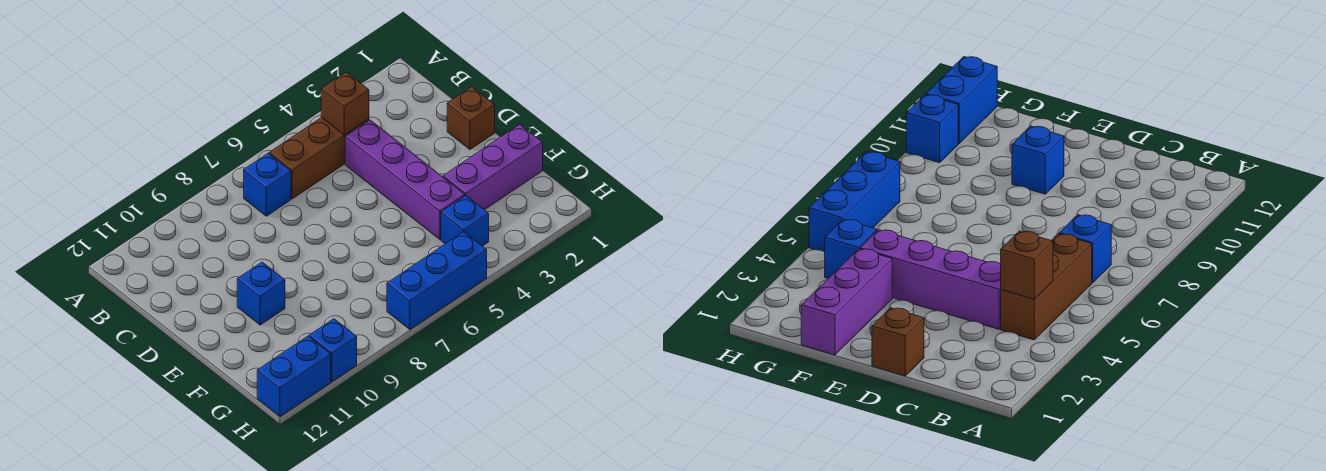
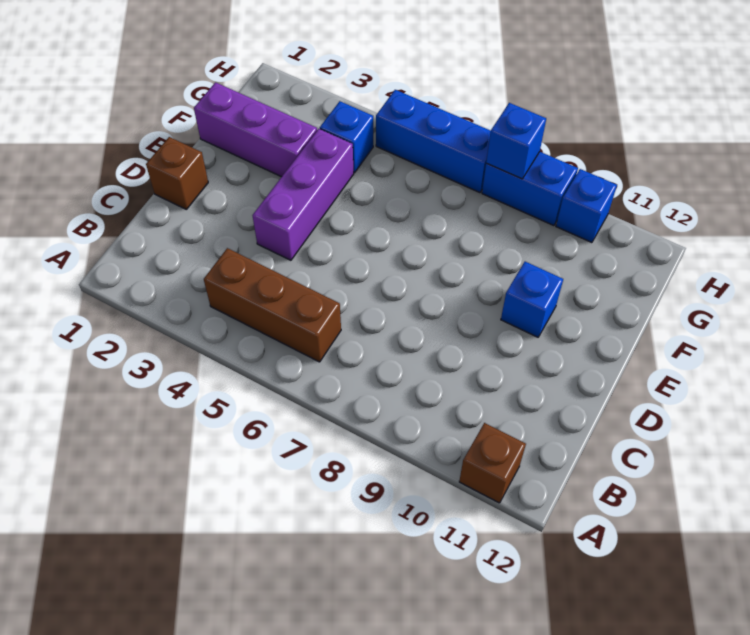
brown 1x1 brick [321,72,369,135] -> brown 1x1 brick moved to [459,423,526,503]
blue 1x1 brick [244,153,291,216] -> blue 1x1 brick moved to [486,103,546,179]
purple 1x4 brick [345,120,465,239] -> purple 1x3 brick [252,129,354,260]
blue 1x2 brick [257,336,331,416] -> blue 1x2 brick moved to [482,152,578,226]

